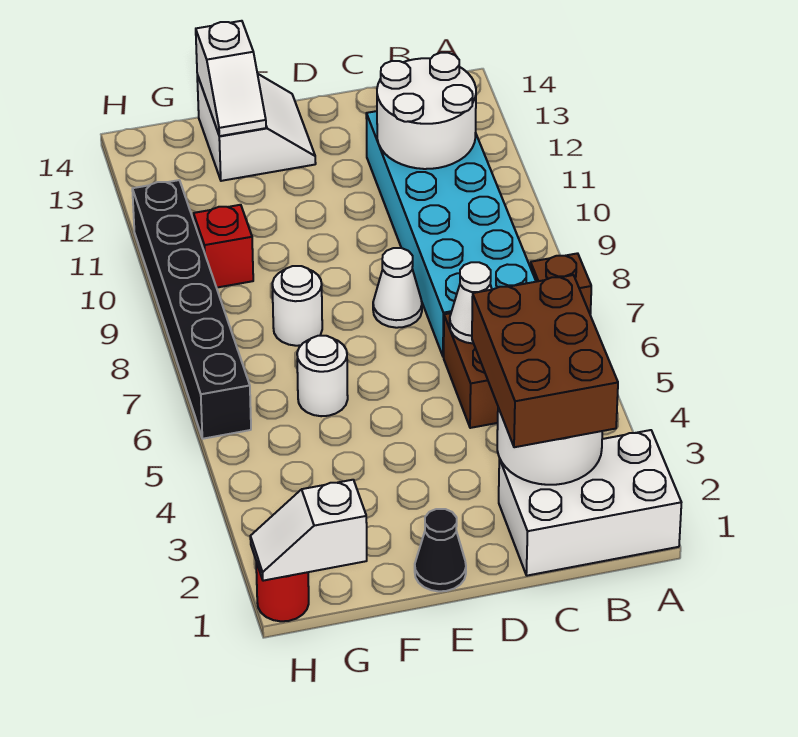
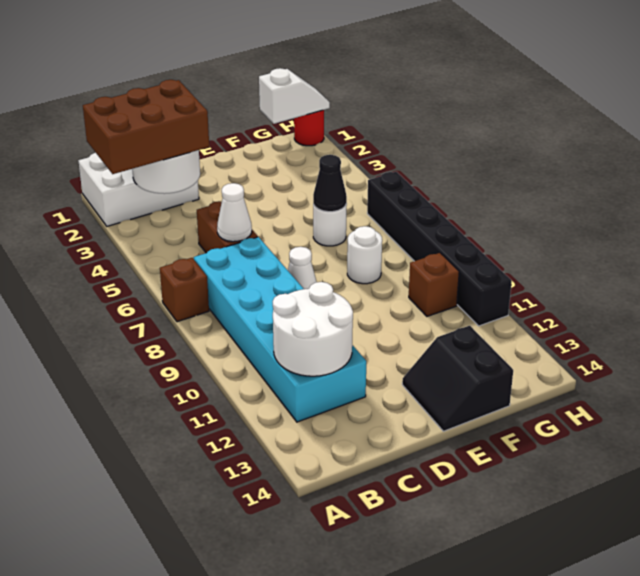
brown 2x3 brick [472,275,618,447] -> brown 2x3 brick turned to [83,80,209,174]
black 1x1 cone [415,509,466,591] -> black 1x1 cone moved to [313,155,347,212]
white 2x2 slope [197,74,316,181] -> black 2x2 slope [402,326,513,431]
white 1x2 slope [196,21,266,136] -> none
red 1x1 brick [193,205,253,288] -> brown 1x1 brick [409,253,459,316]

